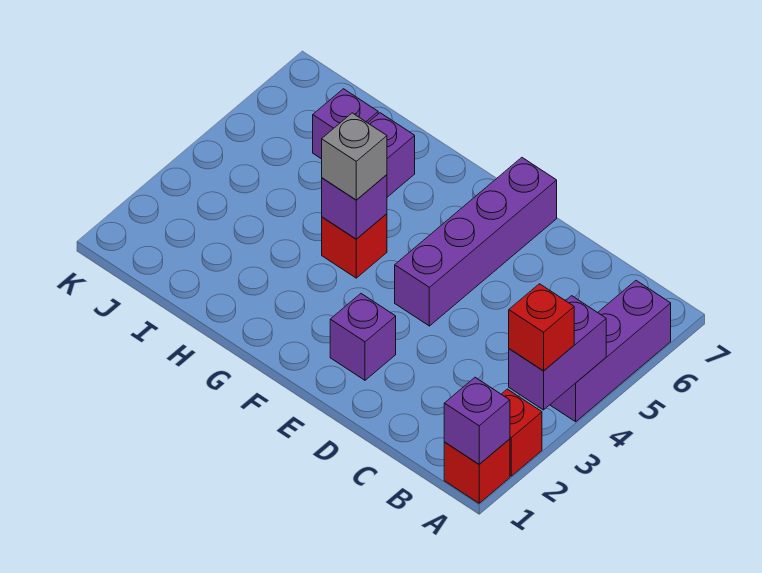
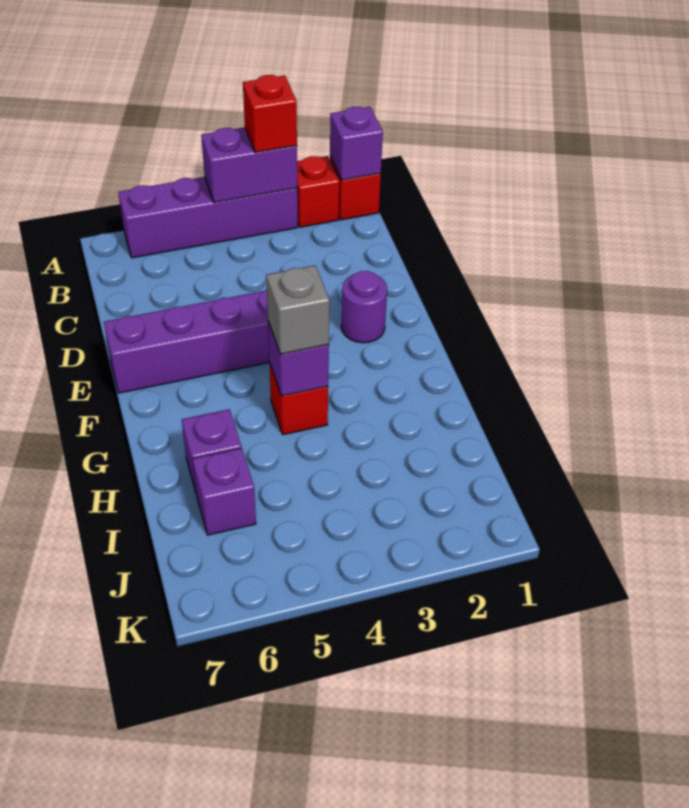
purple 1x3 brick [550,281,671,422] -> purple 1x4 brick [118,177,298,258]
purple 1x1 brick [330,294,396,380] -> purple 1x1 round brick [341,271,387,343]

